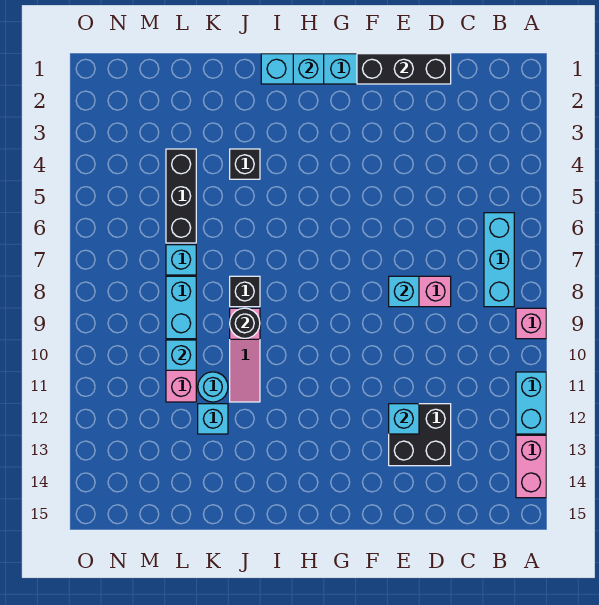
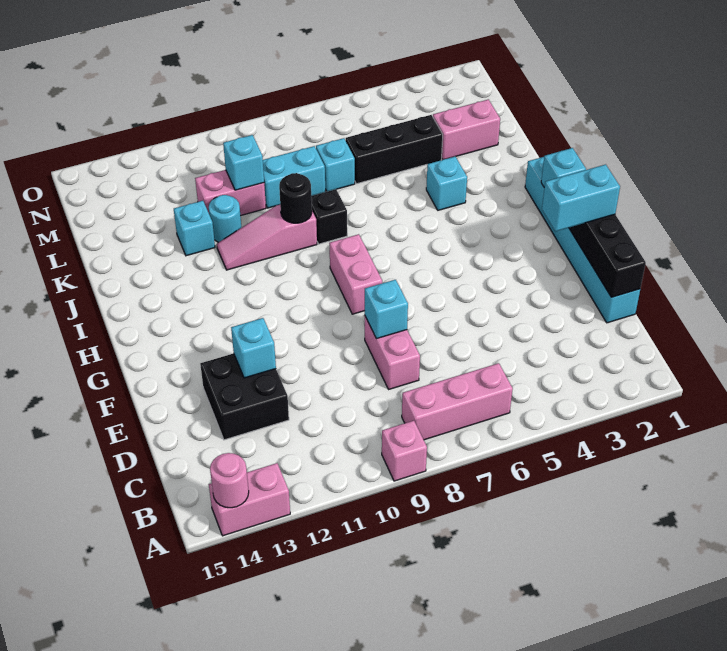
cyan 1x2 brick [516,372,546,434] -> cyan 1x2 brick moved to [542,164,620,231]
none -> pink 1x1 round brick [210,453,249,508]
cyan 1x3 brick [484,213,514,307] -> pink 1x3 brick [402,363,513,440]
none -> pink 1x2 brick [329,234,382,314]
black 1x1 brick [230,149,260,179] -> cyan 1x1 brick [426,156,467,210]
none -> pink 1x2 brick [433,99,500,160]

